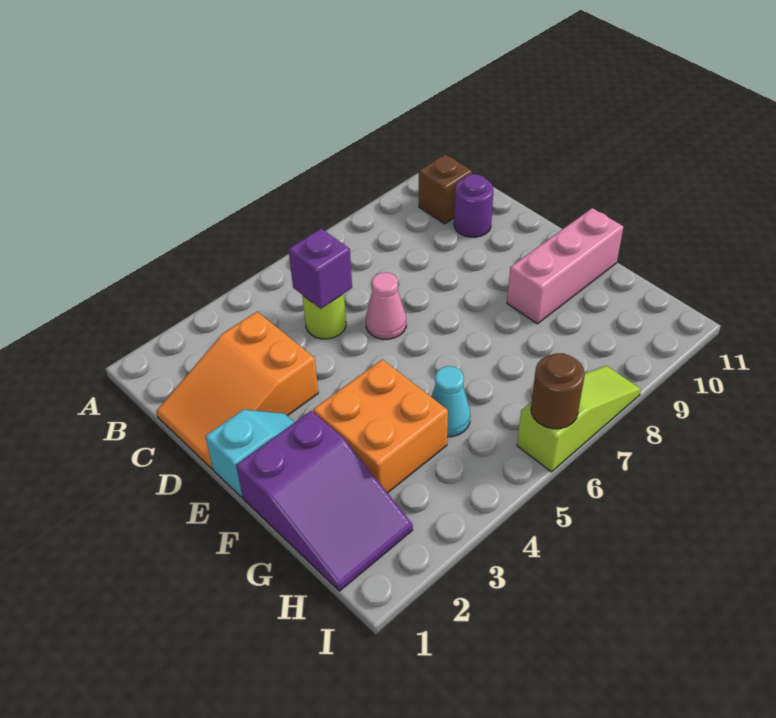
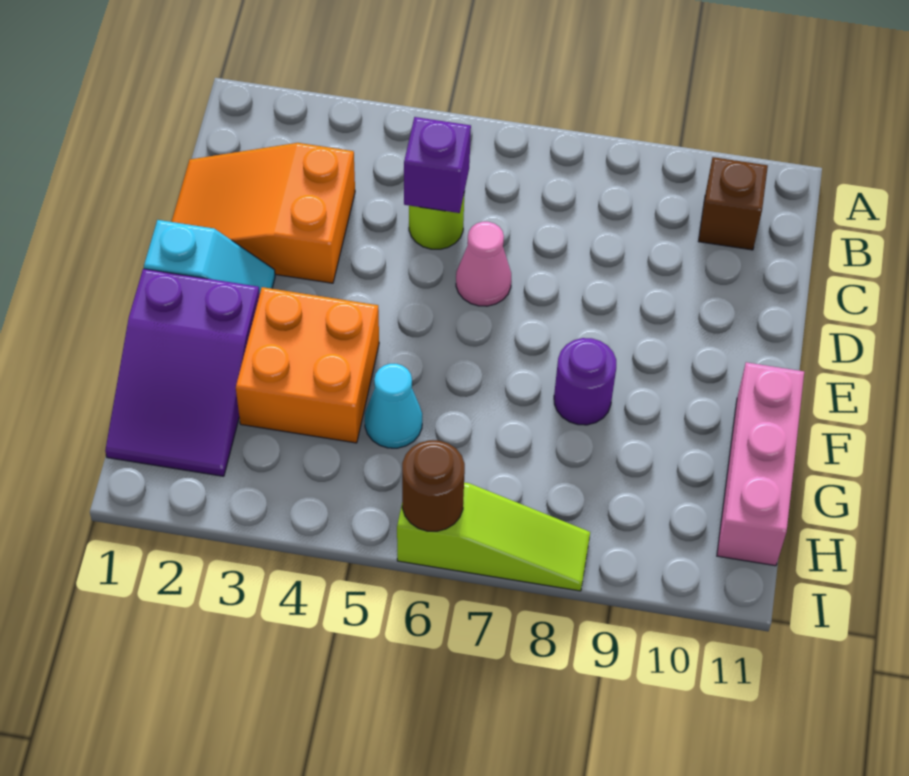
purple 1x1 round brick [454,174,493,237] -> purple 1x1 round brick moved to [554,338,616,425]
pink 1x3 brick [507,208,623,324] -> pink 1x3 brick turned to [717,362,804,566]

